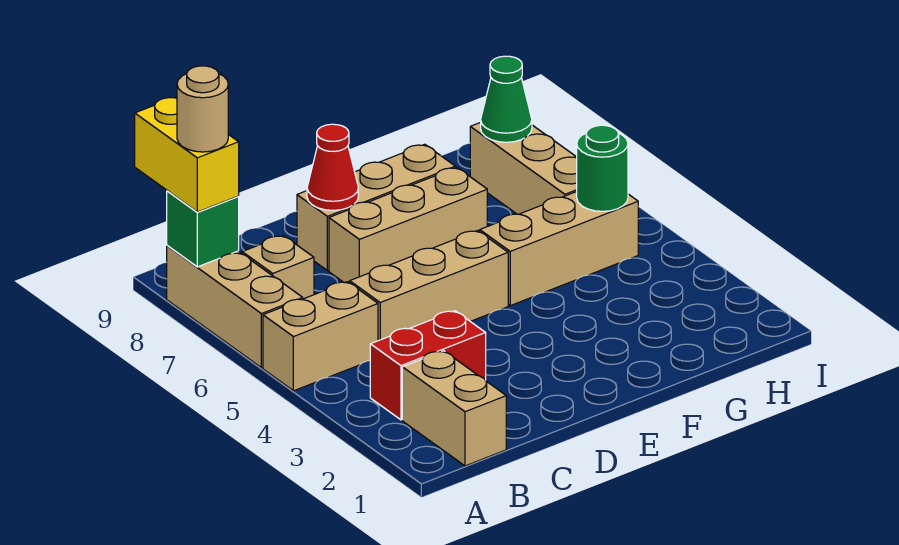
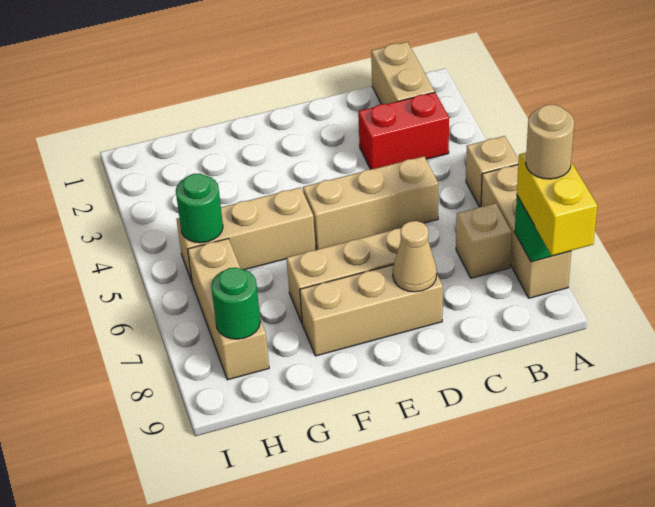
tan 1x2 brick [263,282,378,391] -> tan 1x1 brick [466,136,519,207]
red 1x1 cone [307,124,358,210] -> tan 1x1 cone [393,221,437,292]
green 1x1 cone [481,56,532,142] -> green 1x1 round brick [211,268,260,339]

